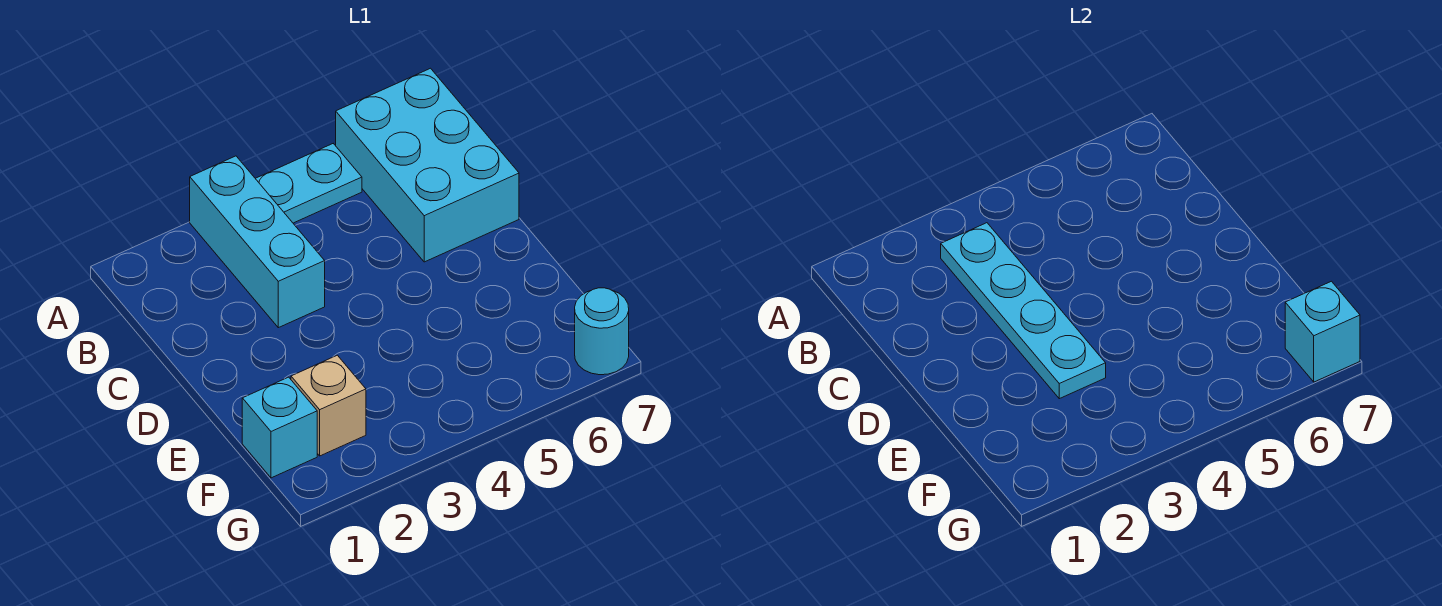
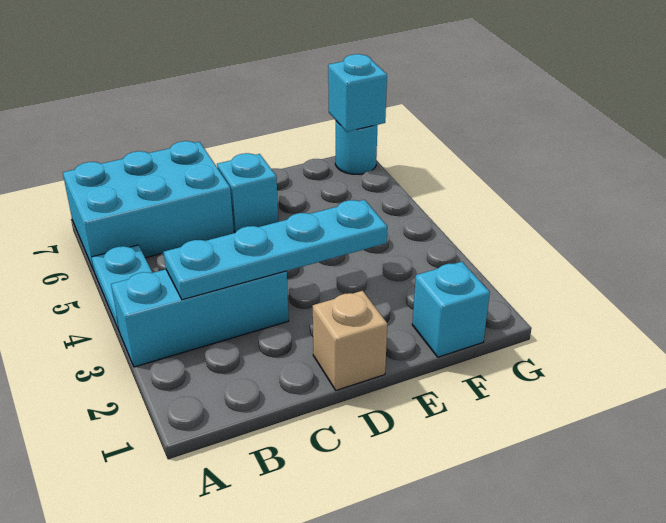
none -> cyan 1x1 brick [217,153,278,232]
tan 1x1 brick [291,355,366,456] -> tan 1x1 brick moved to [313,291,387,390]

